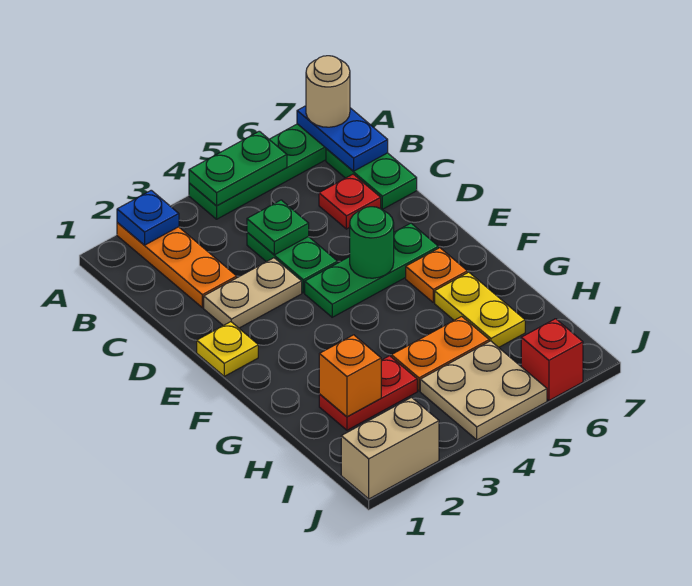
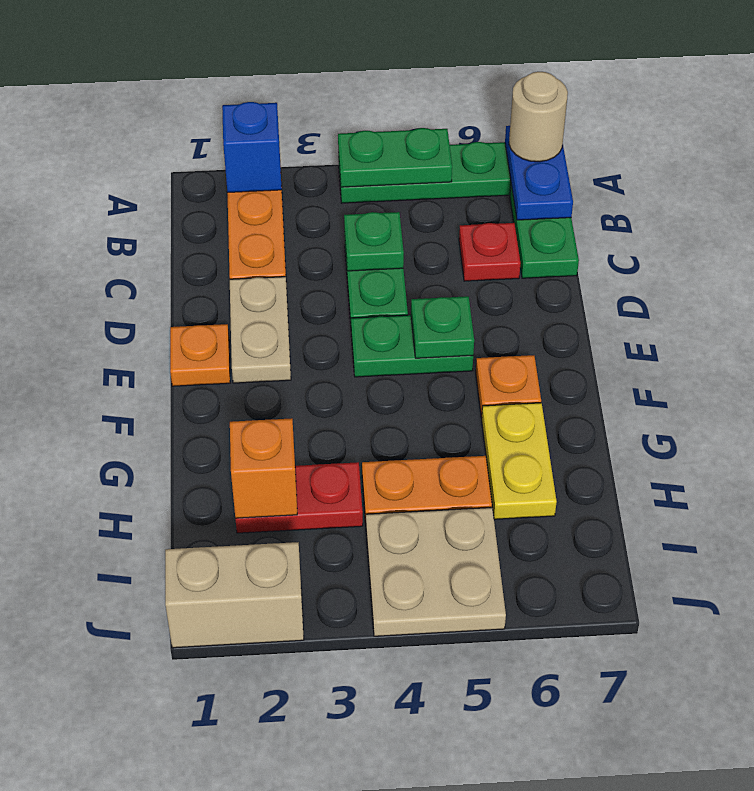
blue 1x1 plate [117,190,179,245] -> blue 1x1 brick [222,102,282,193]
tan 1x2 plate [204,258,302,328] -> tan 1x2 plate turned to [230,277,291,383]
yellow 1x1 plate [197,322,258,376] -> orange 1x1 plate [170,324,230,386]
green 1x3 plate [305,223,439,317] -> green 1x2 plate [351,315,473,377]
green 1x1 round brick [350,207,394,278] -> green 1x1 plate [411,296,474,358]
red 1x1 brick [521,319,583,401] -> none

